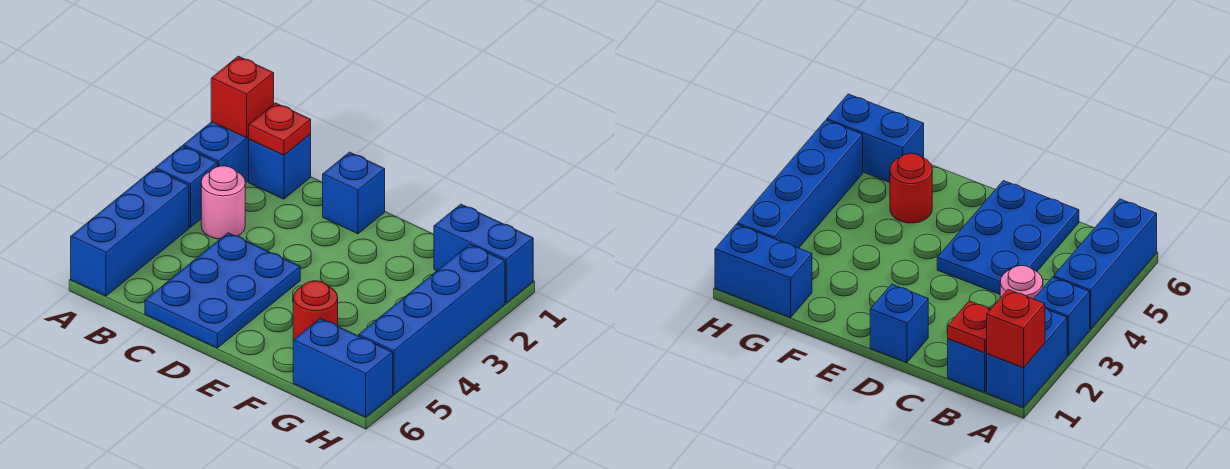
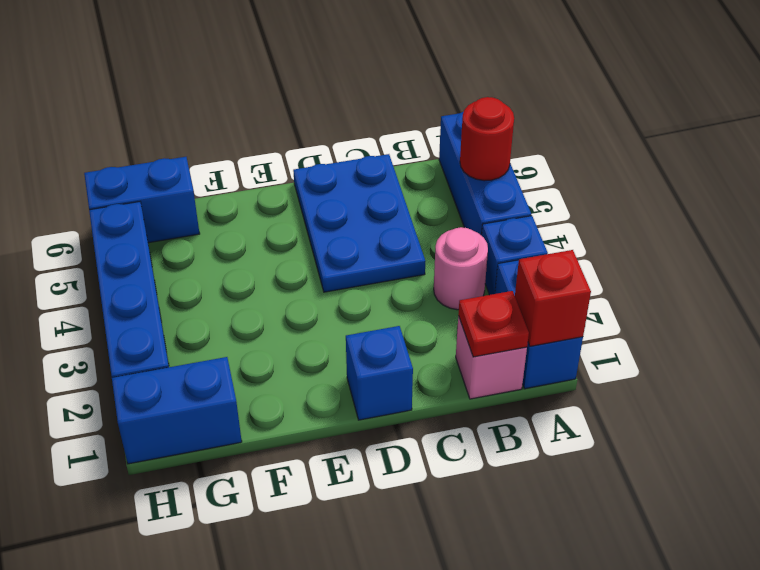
blue 1x1 brick [249,134,311,199] -> pink 1x1 brick [456,316,527,399]
red 1x1 round brick [293,281,338,340] -> red 1x1 round brick moved to [460,97,514,181]

